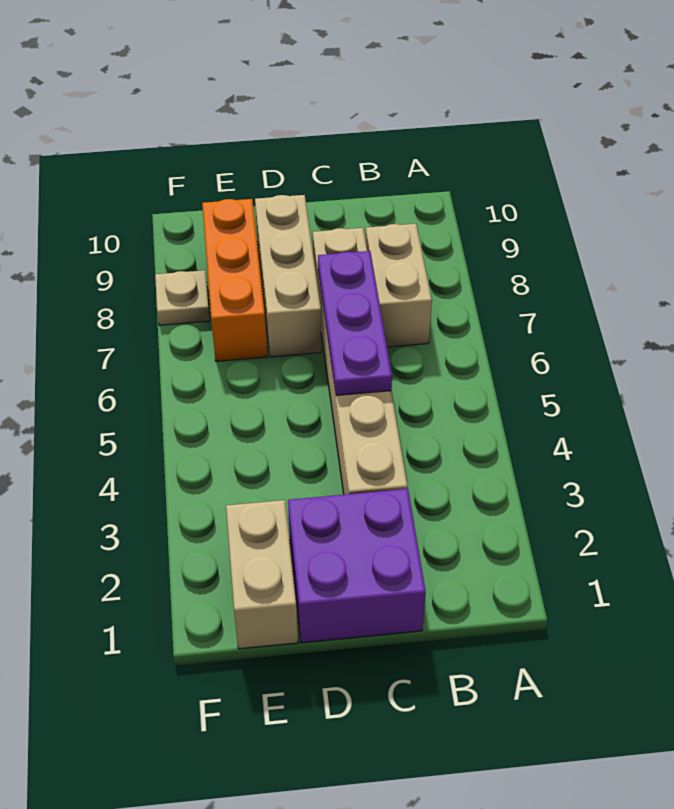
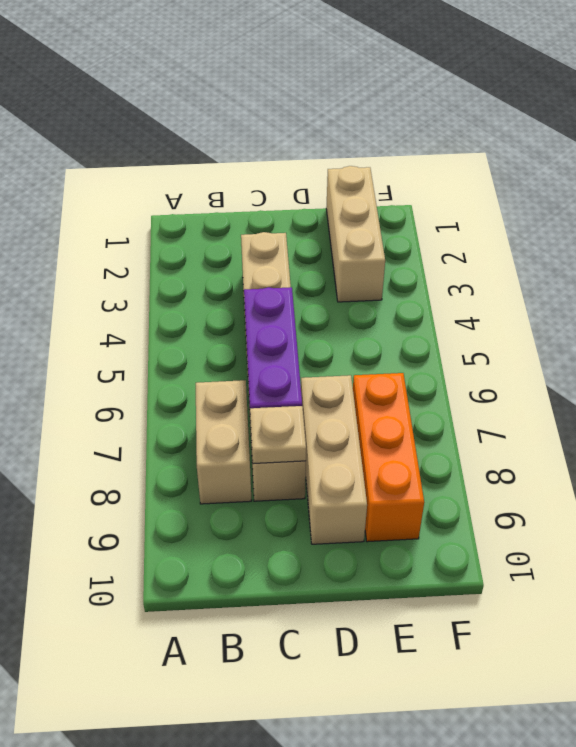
purple 2x2 brick [288,489,426,643] -> none
tan 1x2 brick [226,500,298,649] -> tan 1x3 brick [326,166,385,302]
tan 1x1 plate [155,270,210,325] -> tan 1x1 plate moved to [250,406,306,464]

